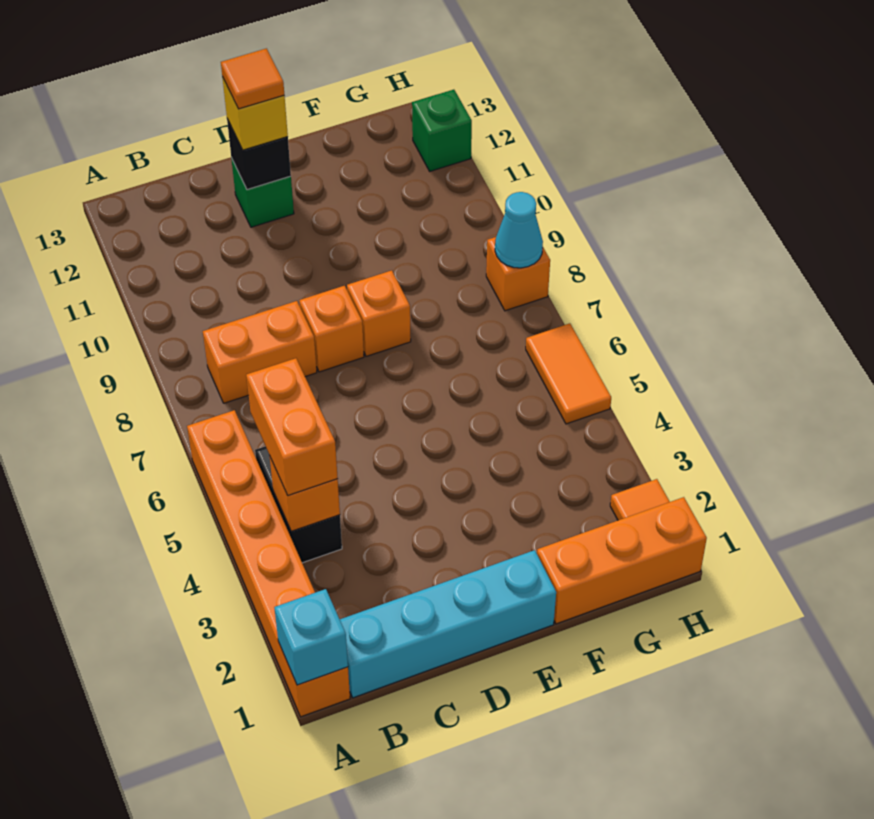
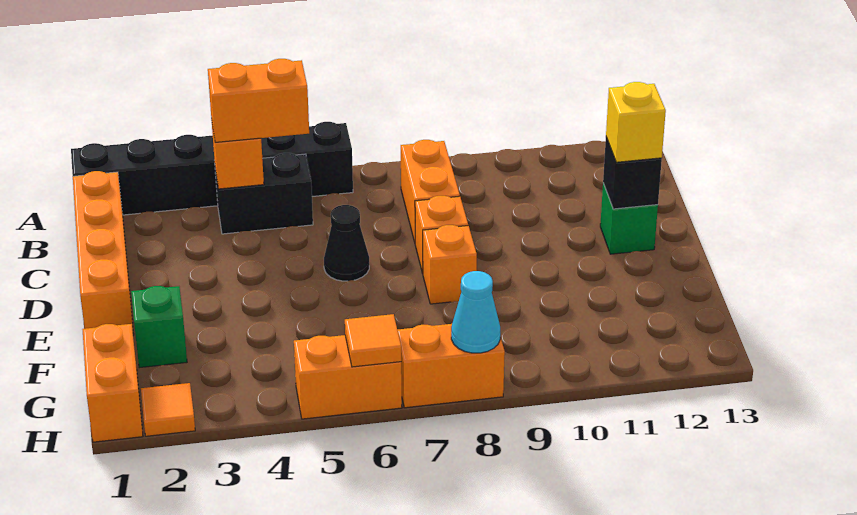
orange 1x6 brick [187,410,350,717] -> black 1x6 brick [71,122,353,215]
cyan 1x1 brick [274,589,348,685] -> none
cyan 1x4 brick [340,550,556,698] -> orange 1x4 brick [73,171,134,335]
none -> black 1x1 cone [324,205,369,281]
orange 1x1 tile [221,49,284,109] -> orange 1x1 tile moved to [345,314,401,367]
orange 1x3 brick [537,497,707,624] -> orange 1x2 brick [82,324,143,442]
orange 1x2 tile [526,323,611,424] -> orange 1x2 brick [294,335,402,419]
orange 1x1 brick [486,237,550,311] -> orange 1x2 brick [397,324,505,408]
green 1x1 brick [412,90,472,171] -> green 1x1 brick moved to [131,286,187,368]

